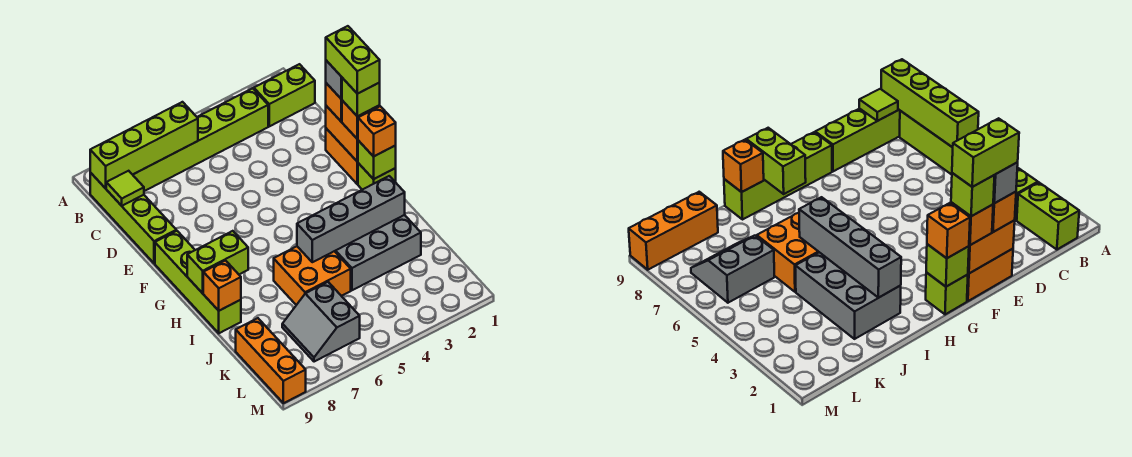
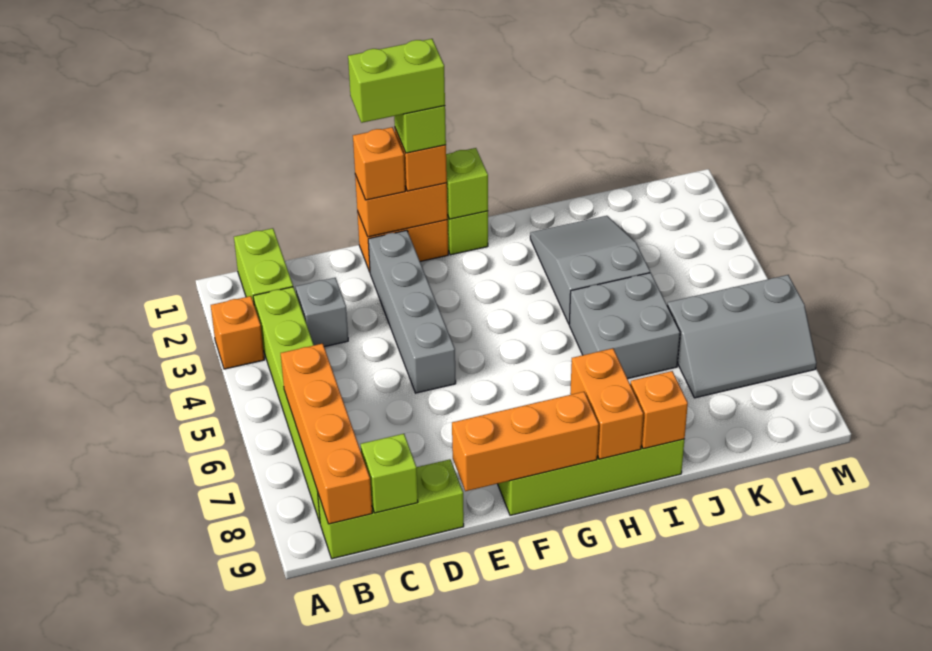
lime 1x4 brick [90,102,198,188] -> orange 1x4 brick [281,344,372,524]
lime 1x4 brick [90,173,176,263] -> lime 1x3 brick [318,459,464,559]
lime 1x1 tile [106,171,144,206] -> lime 1x1 brick [361,434,418,513]
grey 1x1 brick [326,60,342,99] -> grey 1x1 brick moved to [296,278,348,347]
orange 1x1 brick [358,106,396,157] -> orange 1x1 brick moved to [211,296,264,369]
lime 1x2 brick [187,231,248,293] -> orange 1x2 brick [570,348,643,459]
grey 2x3 brick [335,215,421,290] -> grey 2x3 slope [530,216,650,324]
grey 1x4 brick [297,176,405,262] -> grey 1x4 brick moved to [368,230,456,393]
orange 2x2 brick [274,246,351,305] -> grey 2x2 brick [569,273,680,379]
grey 2x2 slope [282,282,360,362] -> grey 2x3 slope [667,275,817,398]
orange 1x3 brick [236,318,306,403] -> orange 1x3 brick moved to [452,392,599,491]

